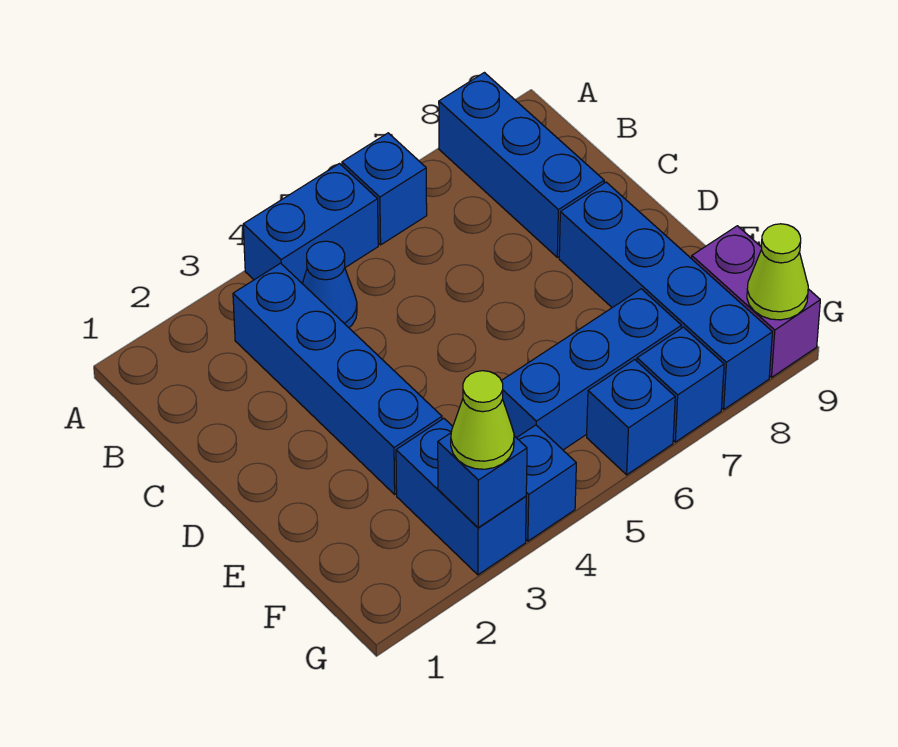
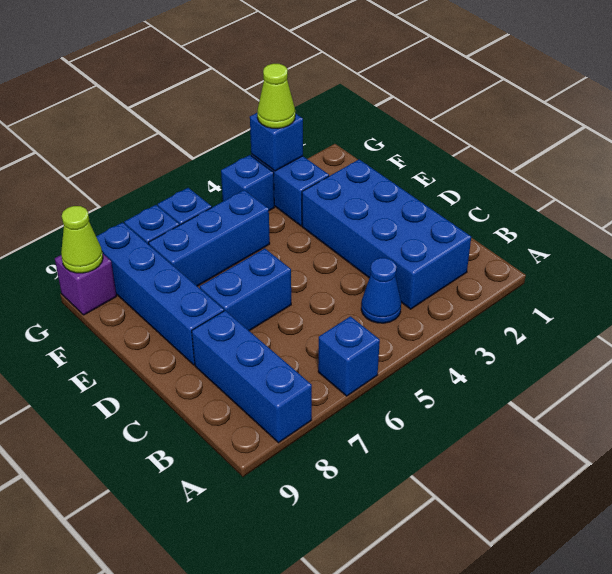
blue 1x2 brick [243,164,378,283] -> blue 1x2 brick moved to [200,248,291,331]
blue 1x4 brick [233,263,442,494] -> blue 2x4 brick [302,160,471,309]
purple 1x2 brick [692,226,820,377] -> purple 1x1 brick [55,253,116,315]

